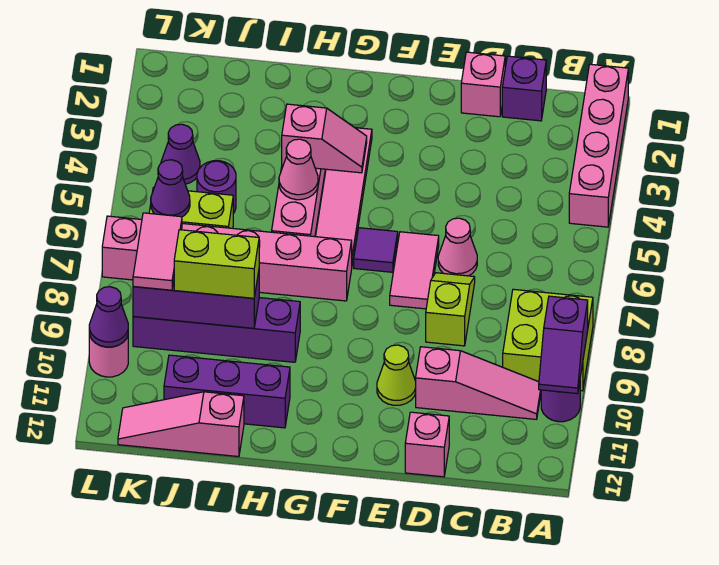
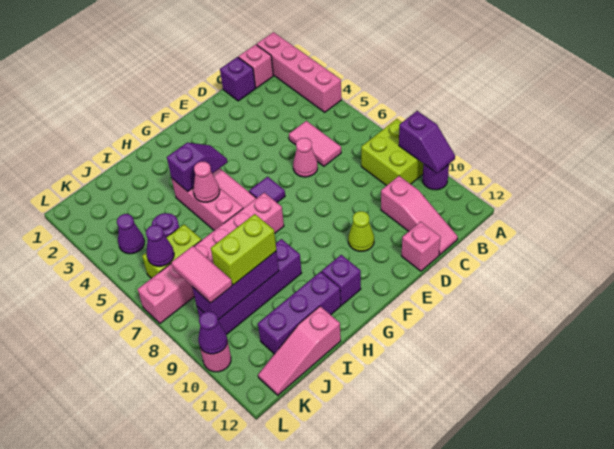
pink 1x3 slope [416,347,541,419] -> pink 1x3 slope turned to [381,176,458,255]
pink 1x1 brick [461,52,505,117] -> pink 1x1 brick moved to [238,44,273,88]
lime 1x2 slope [426,273,475,346] -> none
pink 1x2 tile [390,232,439,309] -> pink 1x2 tile moved to [289,121,341,166]
pink 1x2 slope [282,104,367,173] -> purple 1x2 slope [167,143,227,191]
none -> purple 1x1 brick [322,255,361,305]

